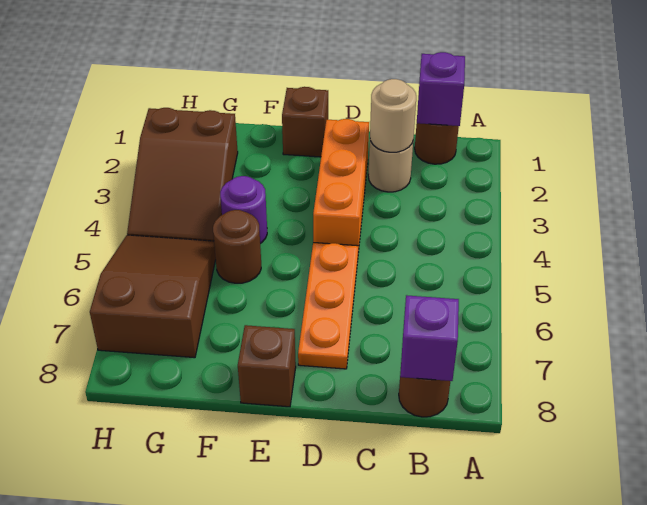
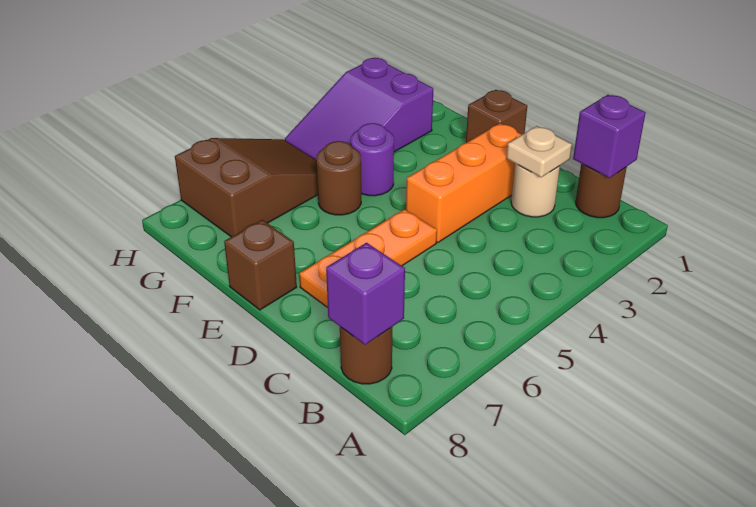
tan 1x1 round brick [370,79,416,152] -> tan 1x1 plate [507,126,572,177]
brown 2x3 slope [127,108,238,241] -> purple 2x3 slope [285,58,433,160]

